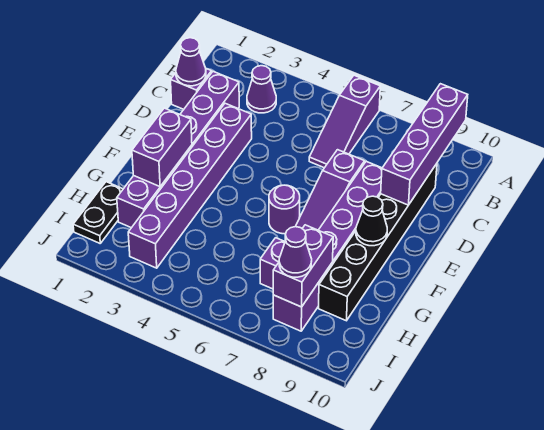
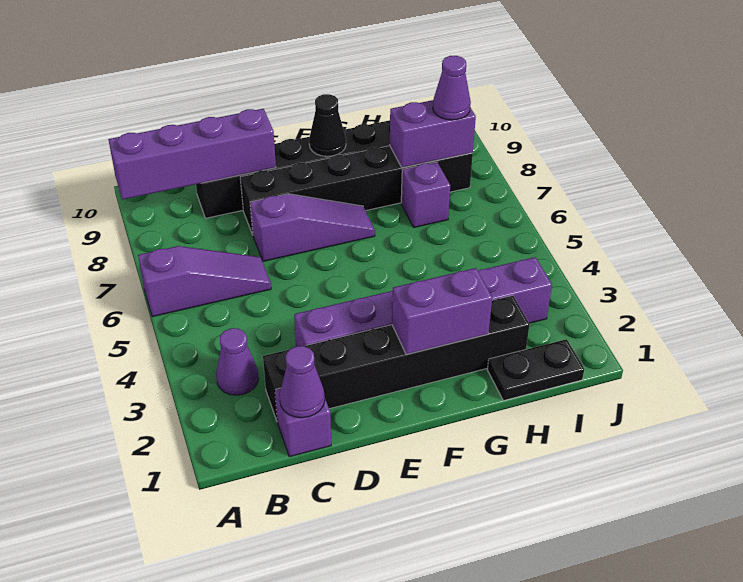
purple 1x6 brick [117,72,239,228] -> black 1x6 brick [263,295,530,421]
purple 1x6 brick [273,161,382,331] -> black 1x6 brick [240,146,473,235]
purple 1x1 round brick [269,185,300,234] -> none

